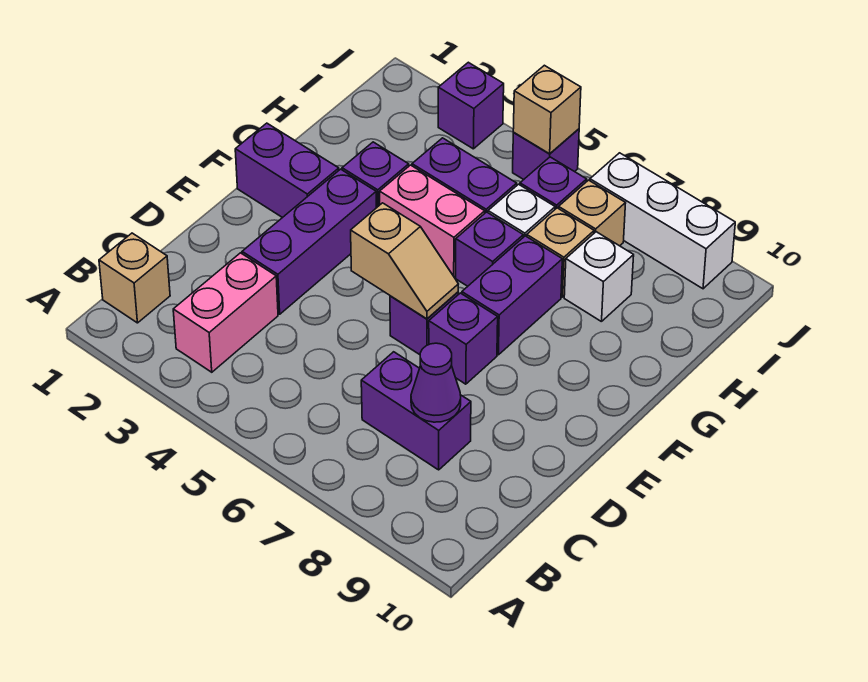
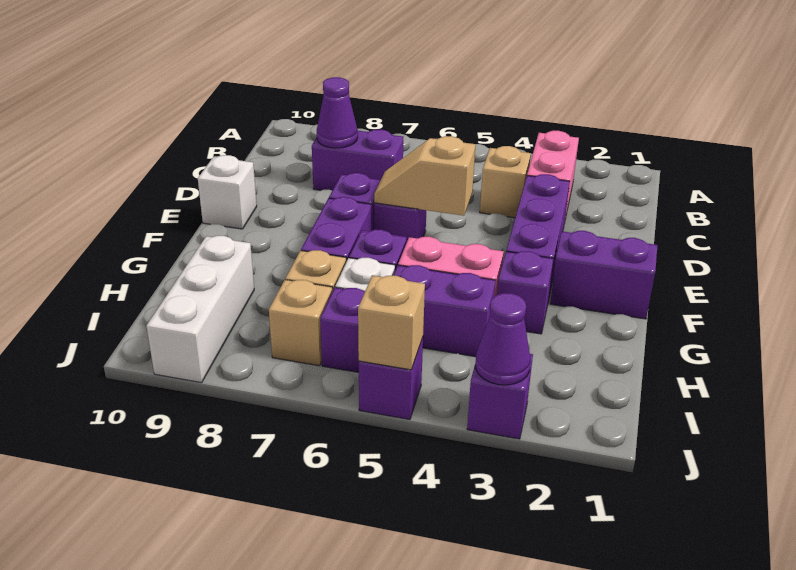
tan 1x1 brick [99,233,170,323] -> tan 1x1 brick moved to [480,146,531,218]
white 1x1 brick [564,232,634,322] -> white 1x1 brick moved to [198,155,257,229]
none -> purple 1x1 cone [475,293,530,385]
white 1x3 brick [590,153,735,289] -> white 1x3 brick turned to [147,236,254,383]

